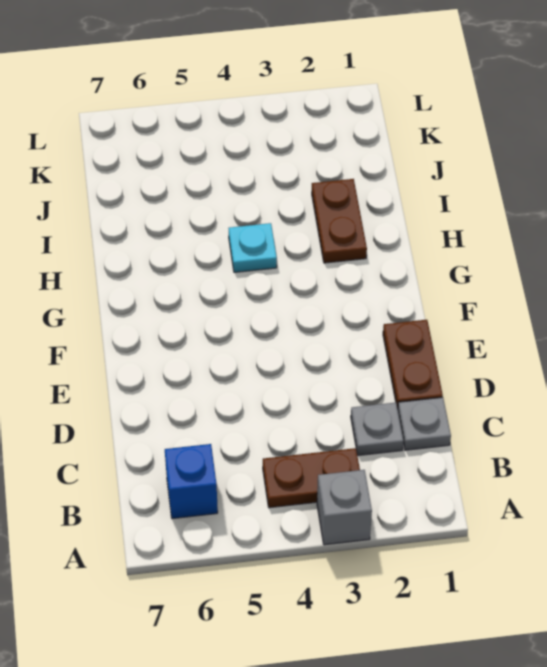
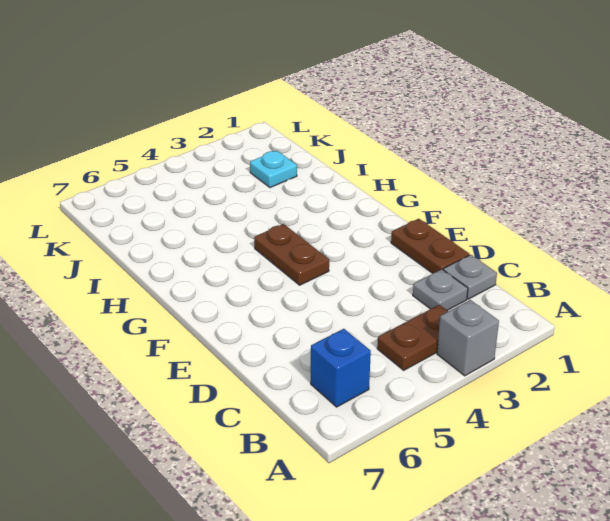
brown 1x2 plate [312,179,367,263] -> brown 1x2 plate moved to [254,224,329,285]
cyan 1x1 plate [229,223,277,272] -> cyan 1x1 plate moved to [250,151,297,188]

